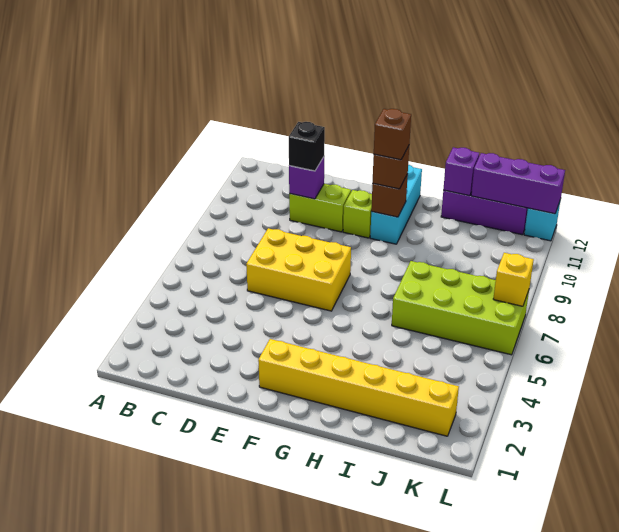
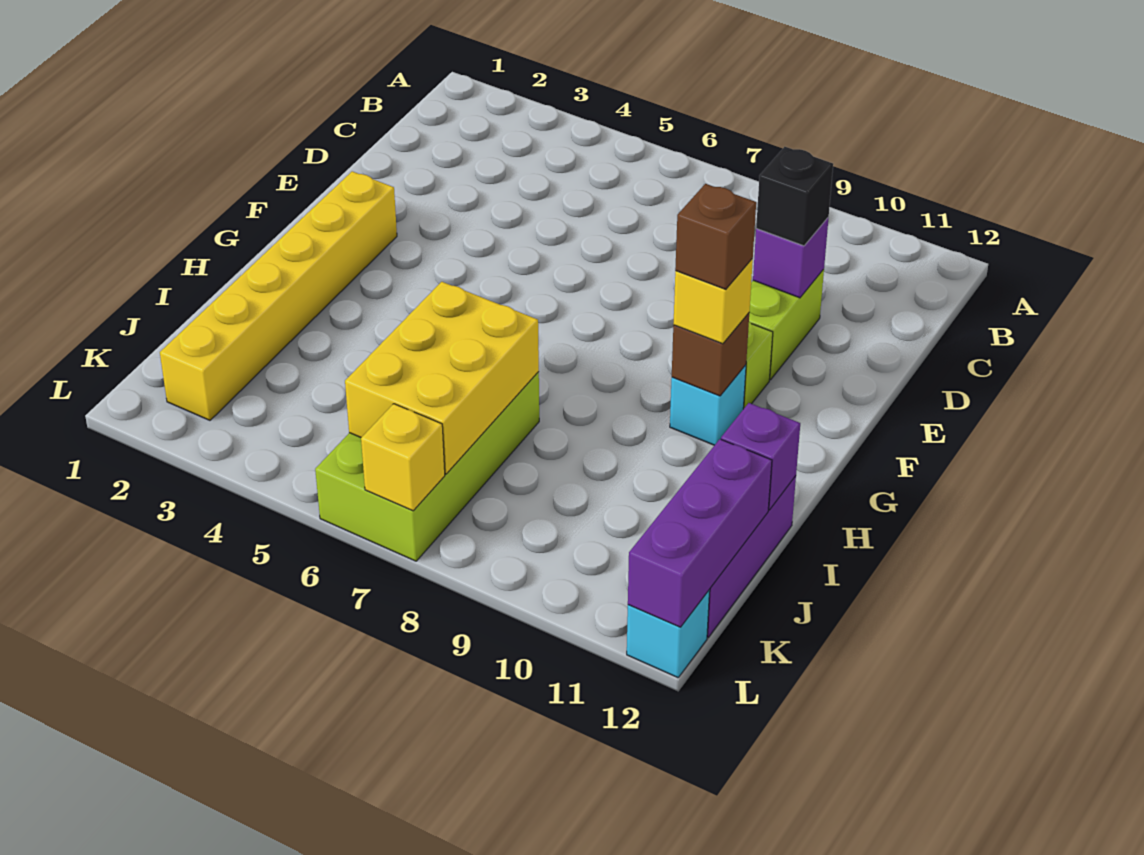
yellow 2x3 brick [246,228,351,311] -> yellow 2x3 brick moved to [345,282,539,474]
cyan 1x3 brick [370,165,422,244] -> cyan 1x1 brick [670,365,746,445]
brown 1x1 brick [373,146,409,189] -> yellow 1x1 brick [673,259,753,344]

